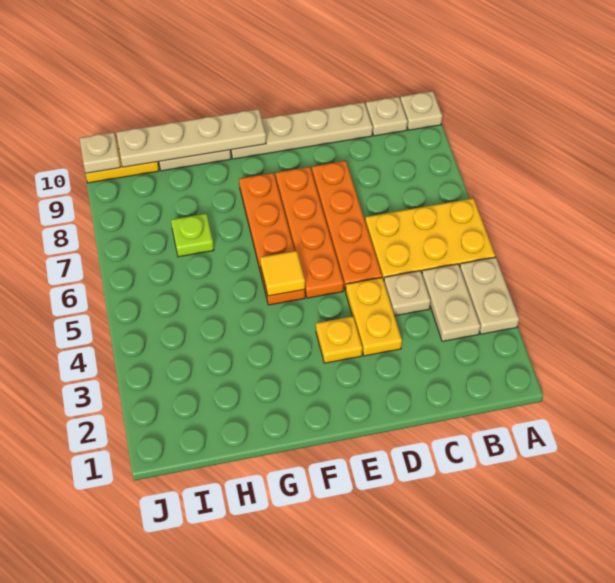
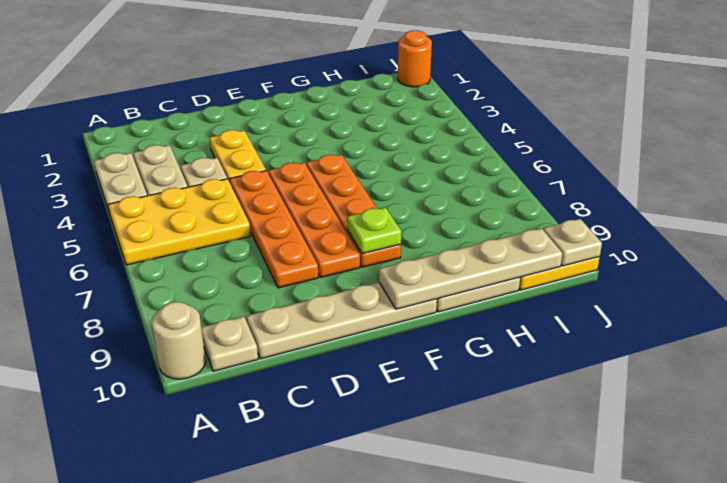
tan 1x1 plate [400,91,442,130] -> tan 1x1 round brick [152,302,206,379]
yellow 1x1 plate [316,316,362,363] -> none
yellow 1x1 tile [260,251,305,296] -> none
lime 1x1 plate [171,214,214,257] -> lime 1x1 plate moved to [347,207,401,254]
none -> orange 1x1 round brick [398,30,432,87]

